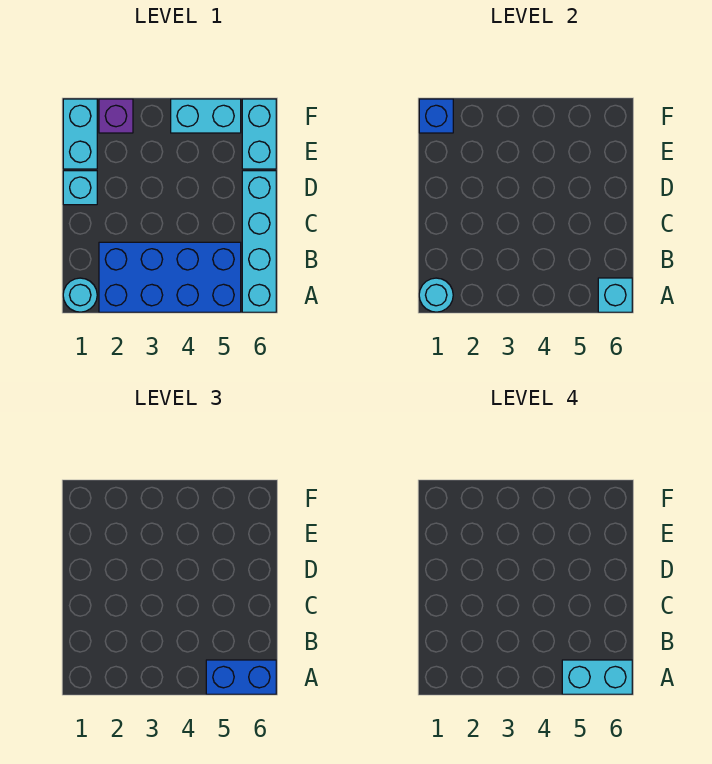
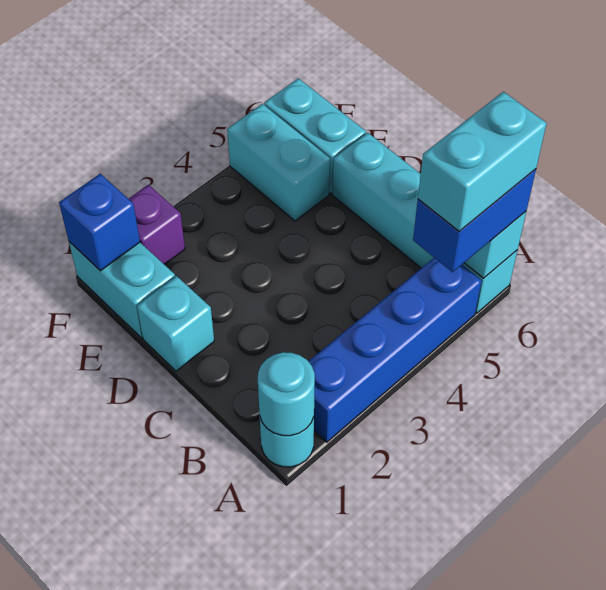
blue 2x4 brick [99,242,241,312] -> blue 1x4 brick [308,258,481,442]
cyan 1x2 brick [171,99,241,133] -> cyan 1x2 brick turned to [227,104,330,221]

